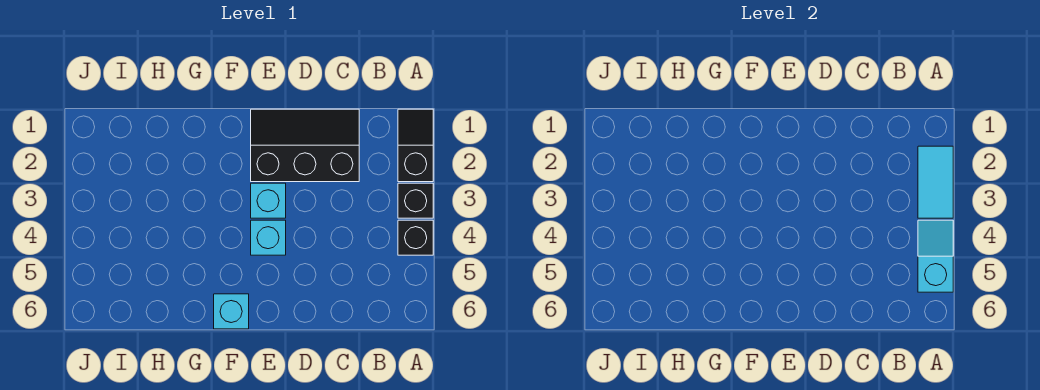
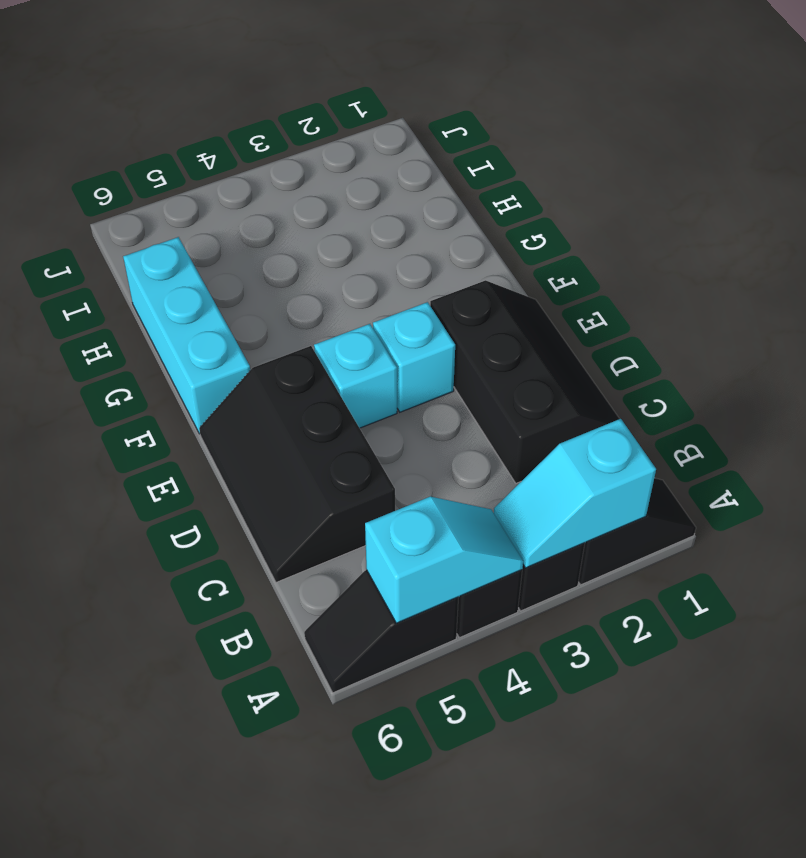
cyan 1x2 tile [918,146,953,218] -> cyan 1x2 slope [494,419,656,568]
none -> black 1x2 slope [304,570,459,693]
none -> black 2x3 slope [199,346,395,582]
cyan 1x1 brick [214,294,249,329] -> cyan 1x3 brick [123,237,250,434]

